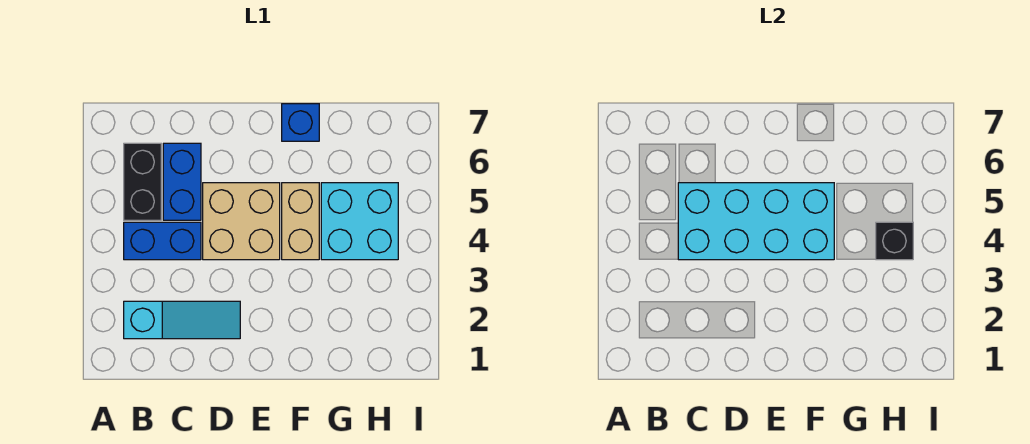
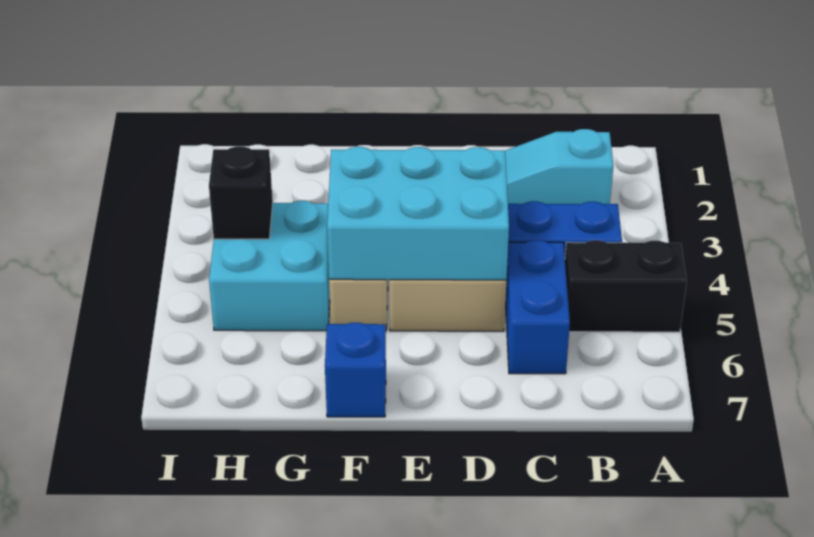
black 1x2 brick [124,143,161,220] -> black 1x2 brick turned to [565,240,687,332]
cyan 2x4 brick [678,183,834,260] -> cyan 2x3 brick [327,147,509,280]

